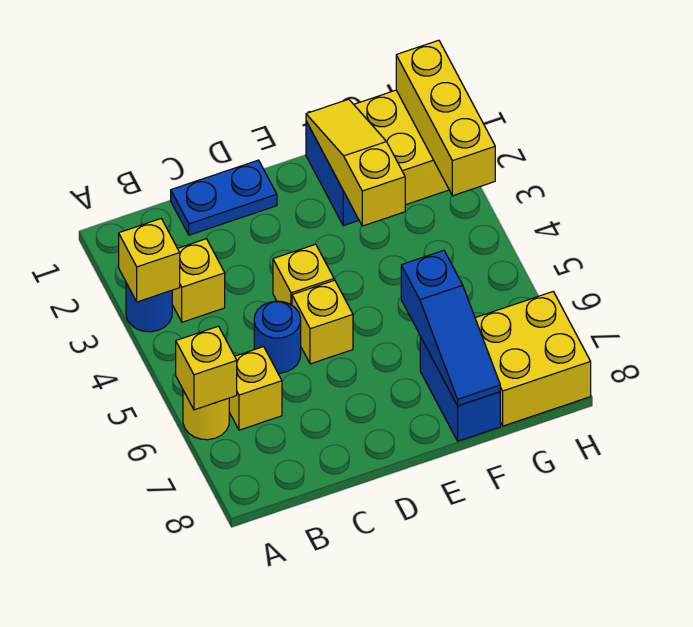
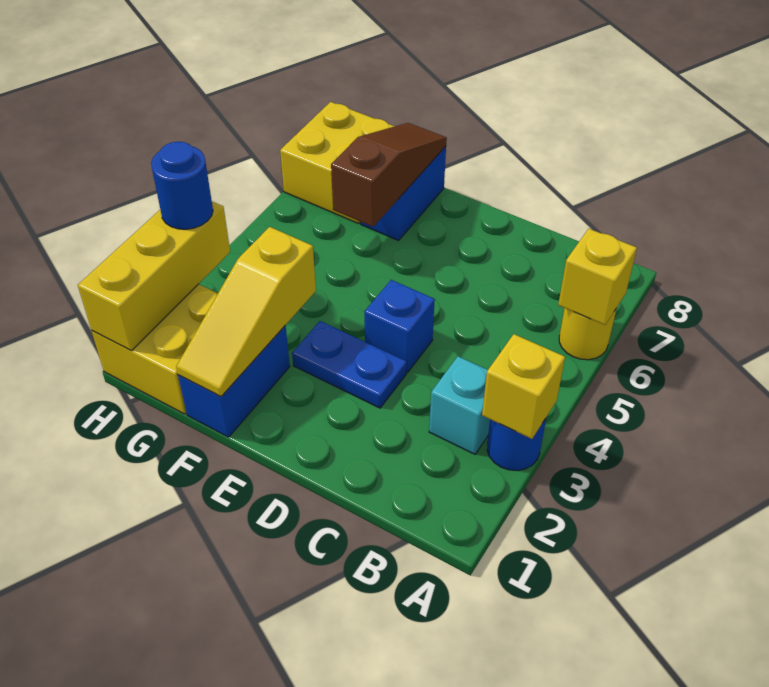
yellow 1x1 brick [172,239,225,322] -> cyan 1x1 brick [429,356,490,454]
yellow 1x1 brick [229,347,282,430] -> none
blue 1x2 plate [171,160,277,235] -> blue 1x2 plate moved to [292,321,407,408]
blue 1x1 round brick [254,301,301,373] -> blue 1x1 round brick moved to [151,142,213,229]
yellow 1x1 brick [273,244,334,305] -> blue 1x1 brick [364,280,435,372]
yellow 1x1 brick [292,280,353,364] -> none
blue 1x3 slope [401,250,500,406] -> brown 1x3 slope [331,123,447,227]

